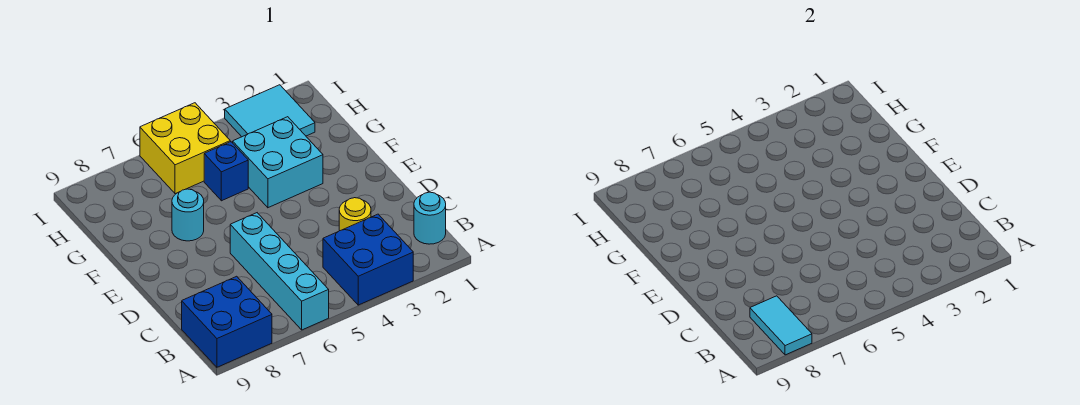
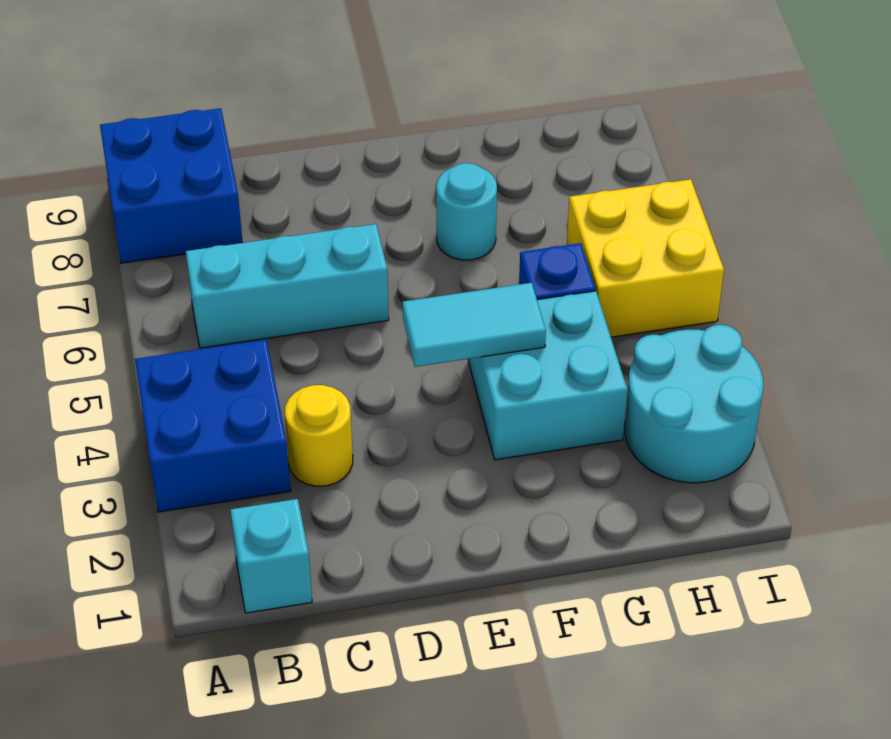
cyan 1x4 brick [230,213,329,330] -> cyan 1x3 brick [186,224,389,348]
cyan 1x2 tile [750,296,812,355] -> cyan 1x2 tile moved to [403,283,546,367]
cyan 1x1 round brick [414,192,446,244] -> cyan 1x1 brick [231,499,312,613]
cyan 2x2 tile [225,85,315,137] -> cyan 2x2 round brick [625,325,763,483]

